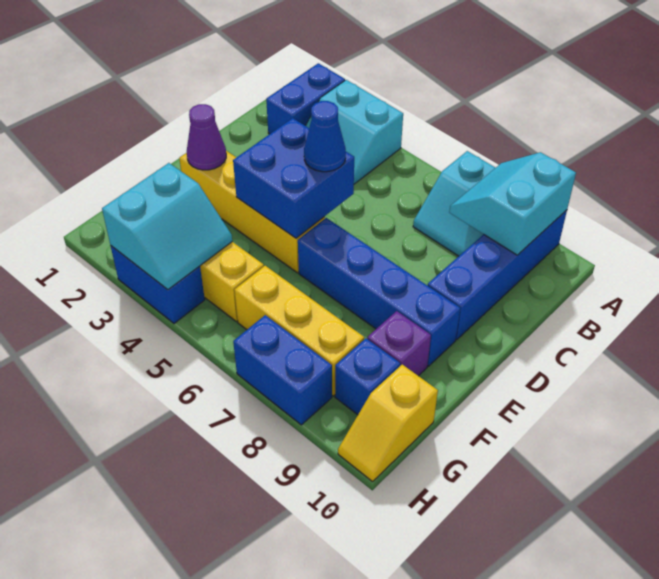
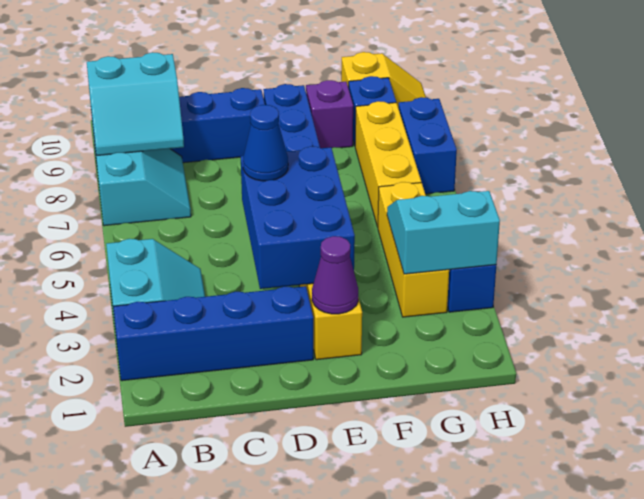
blue 1x2 brick [266,63,345,134] -> blue 1x4 brick [113,286,313,381]
blue 2x2 brick [233,118,354,238] -> blue 2x3 brick [241,146,355,289]

